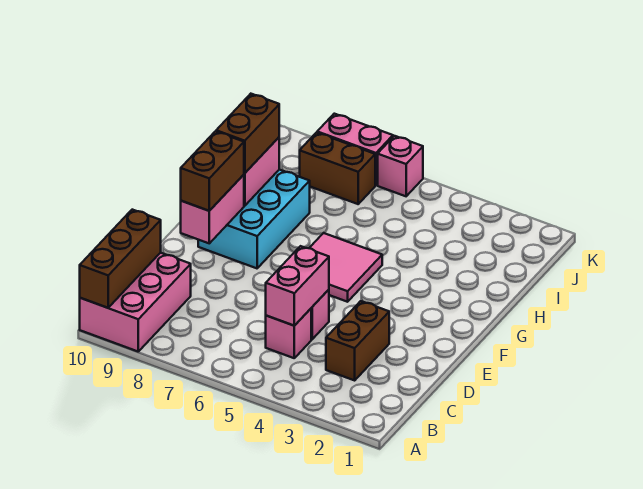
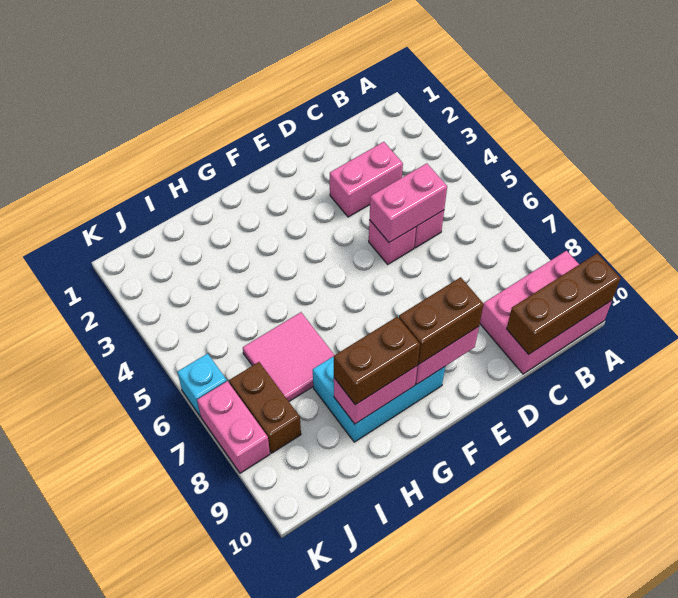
brown 1x2 brick [326,301,389,380] -> pink 1x2 brick [330,142,403,217]
pink 2x2 tile [310,233,382,302] -> pink 2x2 tile moved to [243,312,334,401]
pink 1x1 brick [378,136,423,196] -> cyan 1x1 brick [177,353,227,416]

